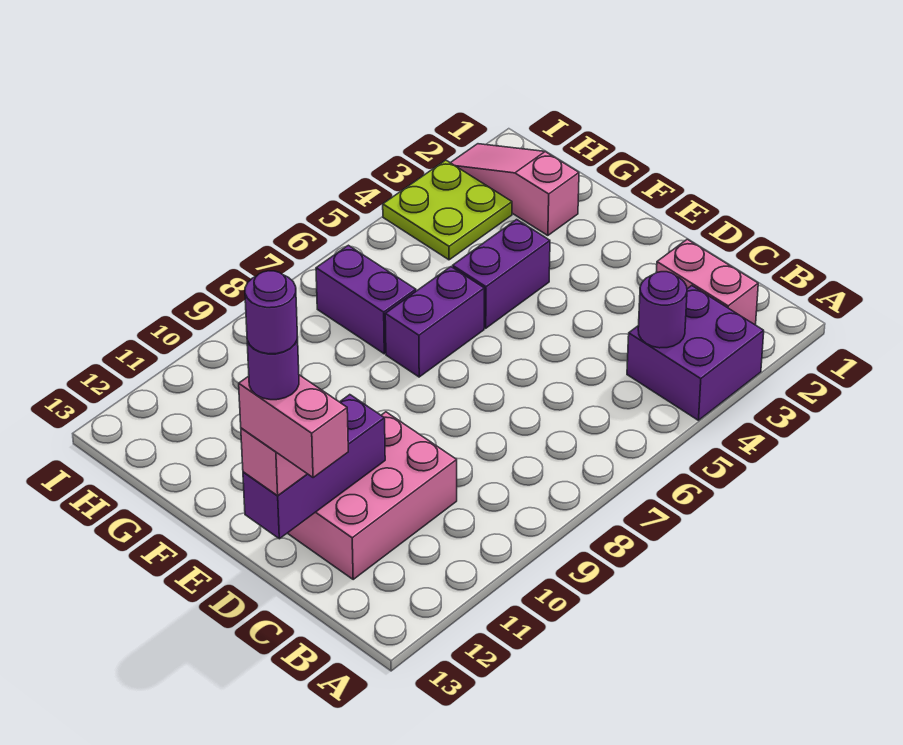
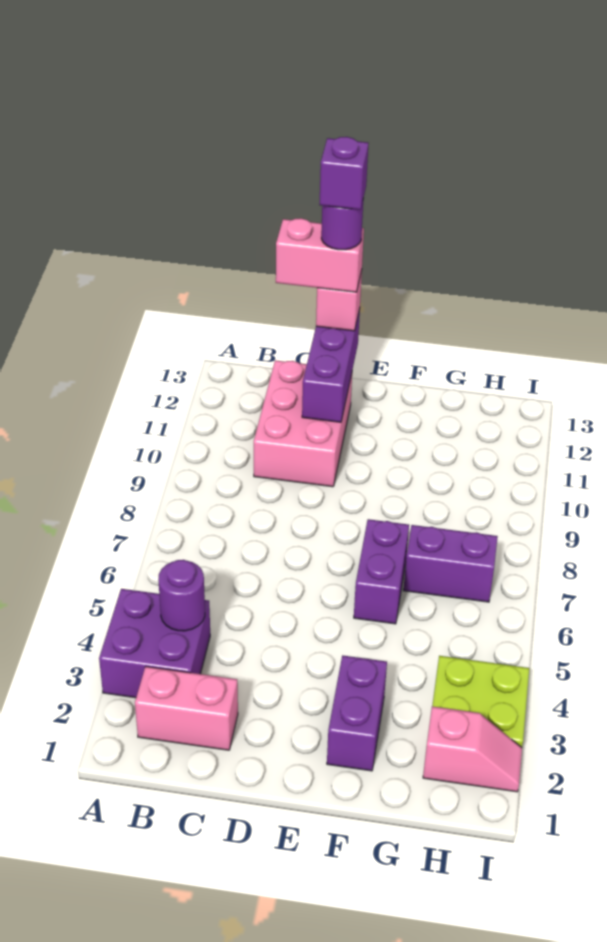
purple 1x1 round brick [245,271,297,354] -> purple 1x1 brick [319,137,368,210]
purple 1x2 brick [453,220,550,328] -> purple 1x2 brick moved to [327,655,387,771]
pink 1x3 slope [451,144,579,236] -> pink 1x2 slope [423,706,522,792]

